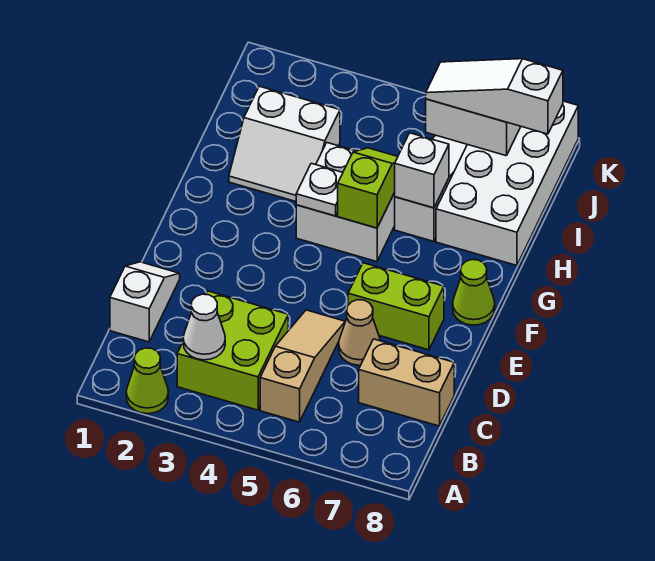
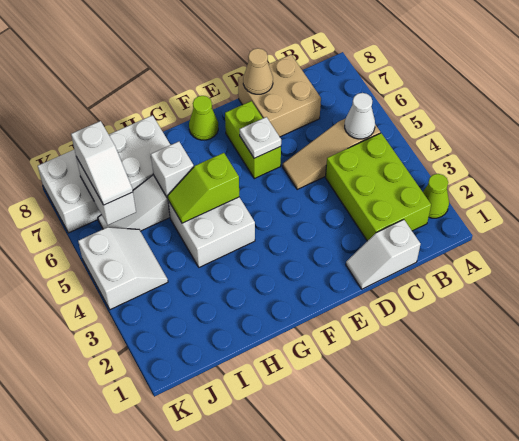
lime 2x2 brick [177,291,288,410] -> lime 2x3 brick [326,133,431,241]
white 1x1 cone [183,294,225,360] -> white 1x1 cone moved to [345,93,375,139]
tan 1x2 brick [359,339,454,426] -> tan 2x2 brick [238,55,321,137]
tan 1x1 cone [339,300,380,365] -> tan 1x1 cone moved to [243,48,273,94]
white 1x1 plate [296,163,343,216] -> white 1x1 plate moved to [240,117,281,158]
white 2x2 slope [229,86,340,201] -> white 2x2 slope moved to [78,227,168,310]
white 1x3 slope [426,59,563,134] -> white 1x2 slope [71,121,133,205]

